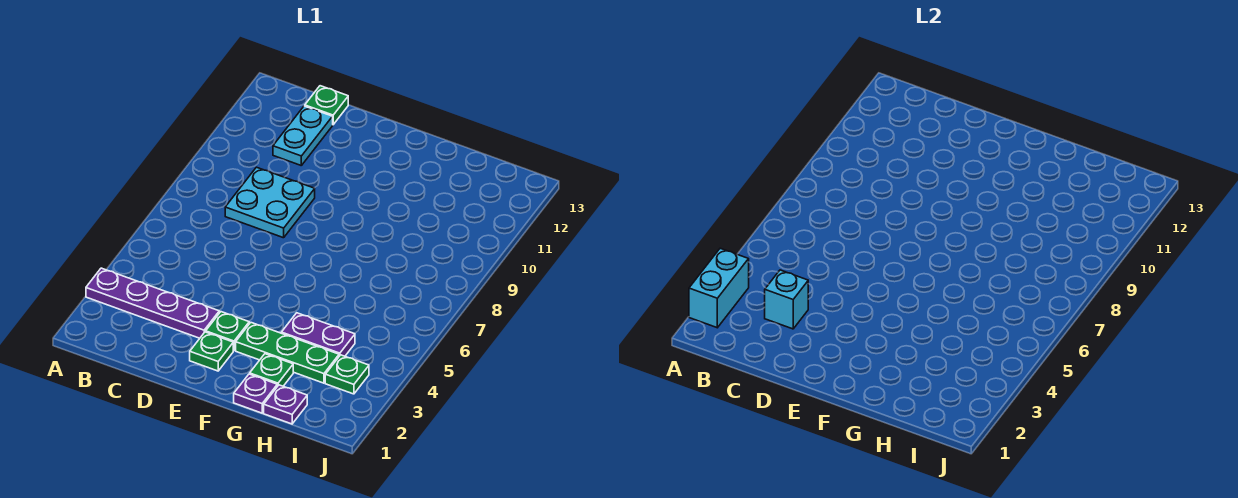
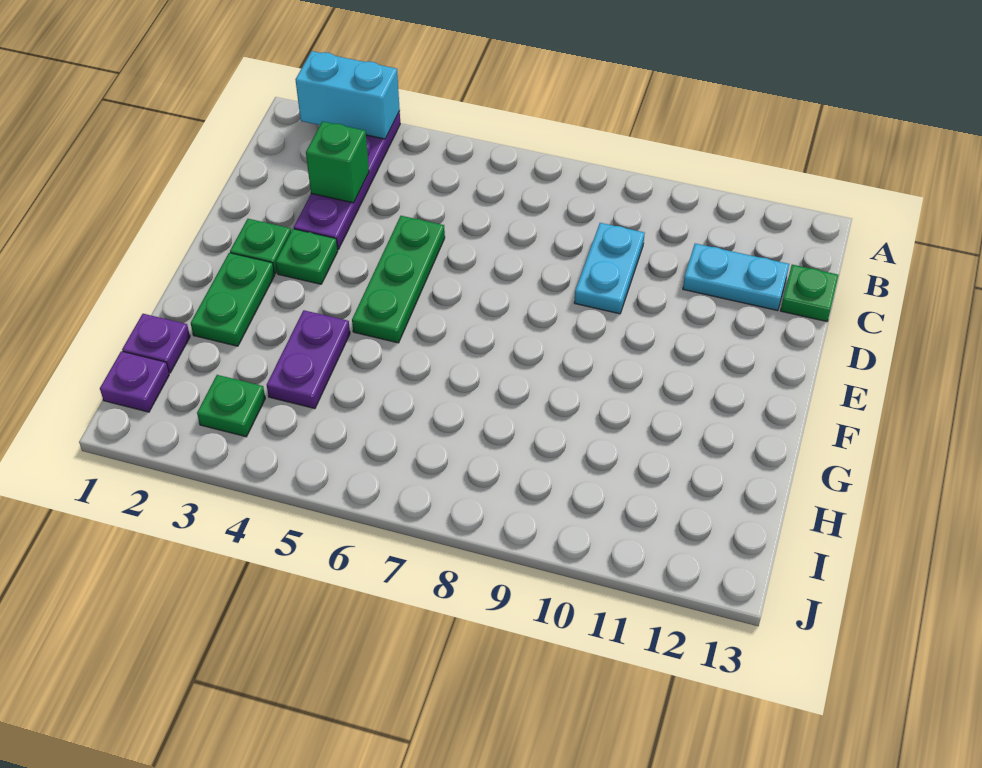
cyan 1x1 brick [765,270,808,329] -> green 1x1 brick [306,121,369,203]
cyan 2x2 plate [225,167,315,238] -> cyan 1x2 plate [574,223,645,314]
green 1x3 plate [236,323,339,383] -> green 1x3 plate moved to [352,216,445,343]
purple 1x1 plate [234,374,277,413] -> purple 1x1 plate moved to [100,351,169,412]
green 1x1 plate [250,354,293,386] -> green 1x2 plate [191,253,275,346]

